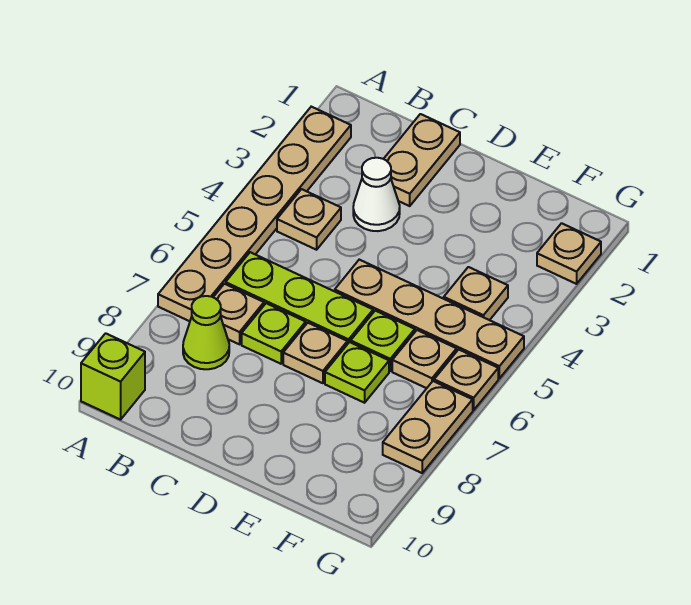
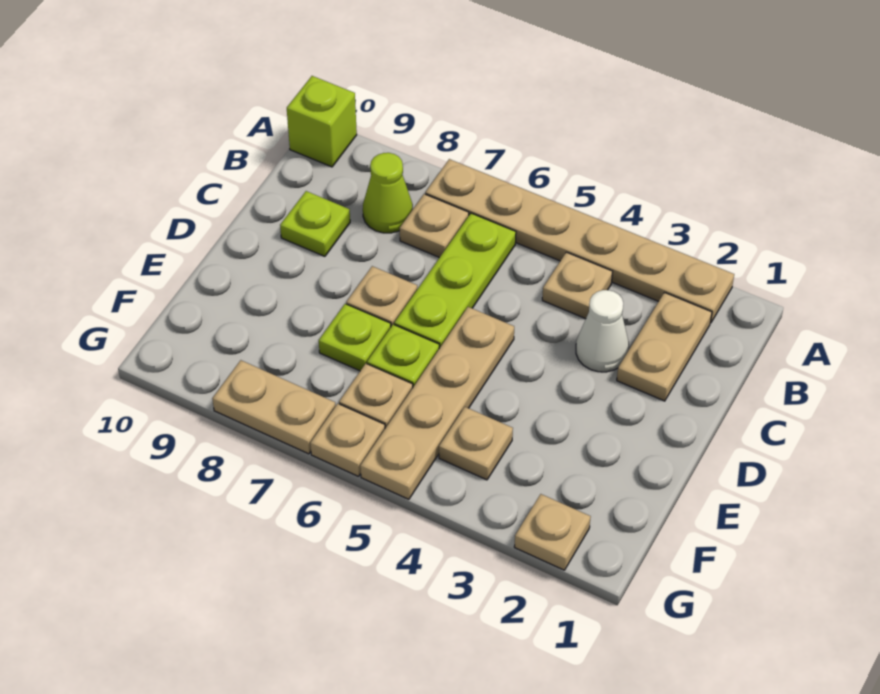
tan 1x2 plate [384,114,460,206] -> tan 1x2 plate turned to [617,293,712,401]
lime 1x1 plate [242,303,306,364] -> lime 1x1 plate moved to [280,191,350,256]

